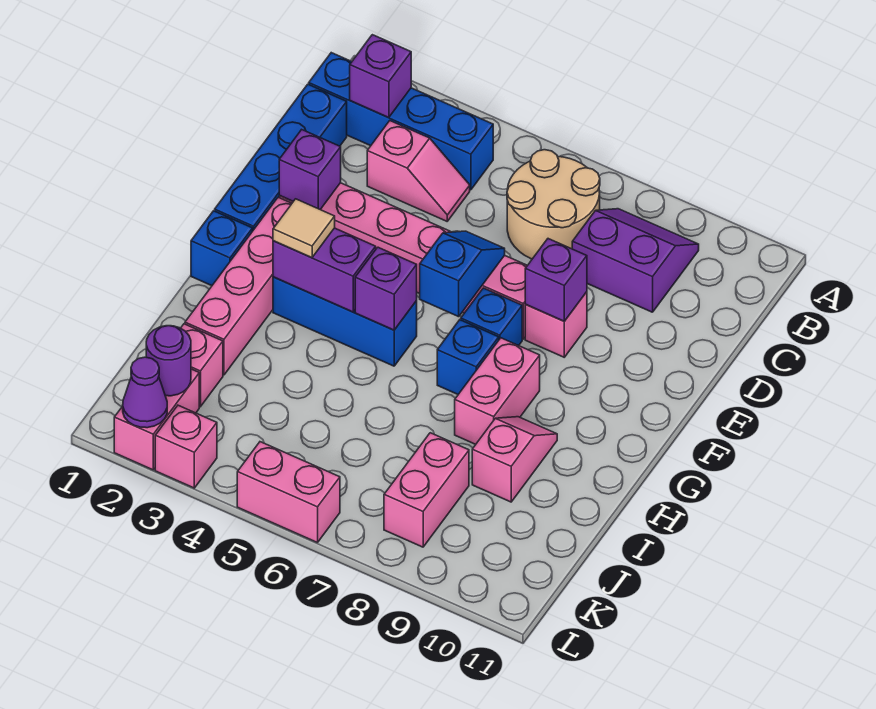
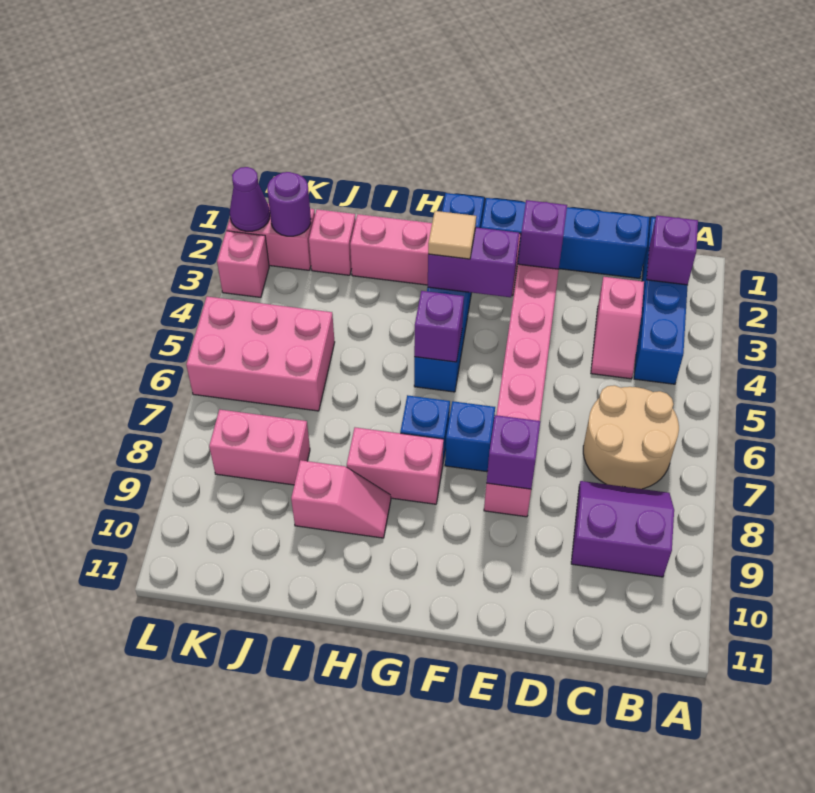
purple 2x2 slope [572,209,699,312] -> purple 2x2 slope turned to [571,481,674,577]
blue 1x2 slope [420,231,505,317] -> none
purple 1x2 brick [273,228,376,312] -> purple 1x2 brick turned to [428,227,519,297]
pink 1x2 brick [237,442,340,543] -> pink 2x3 brick [186,297,335,411]

